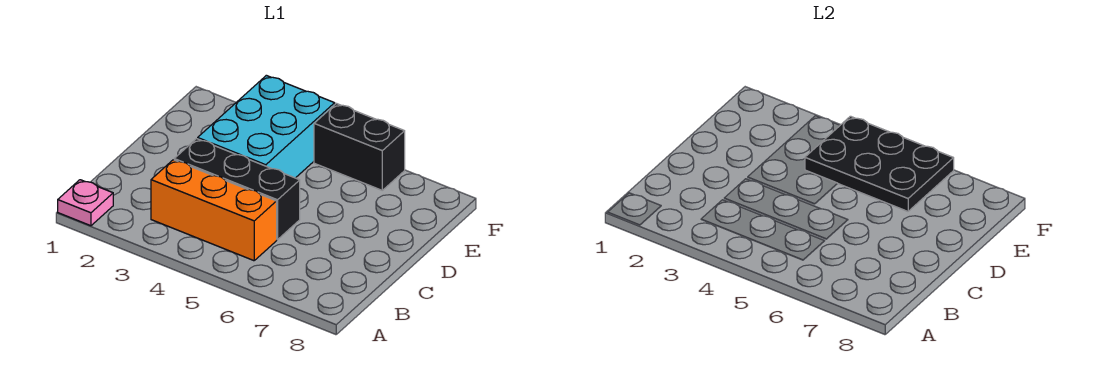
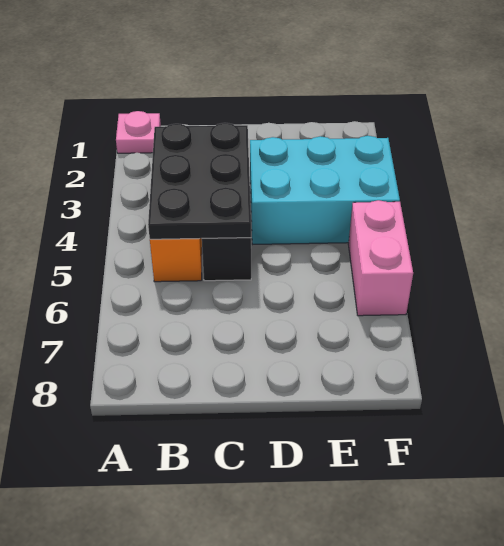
black 2x3 plate [805,116,954,211] -> black 2x3 plate moved to [148,123,251,239]
black 1x2 brick [314,103,405,190] -> pink 1x2 brick [348,200,413,316]

